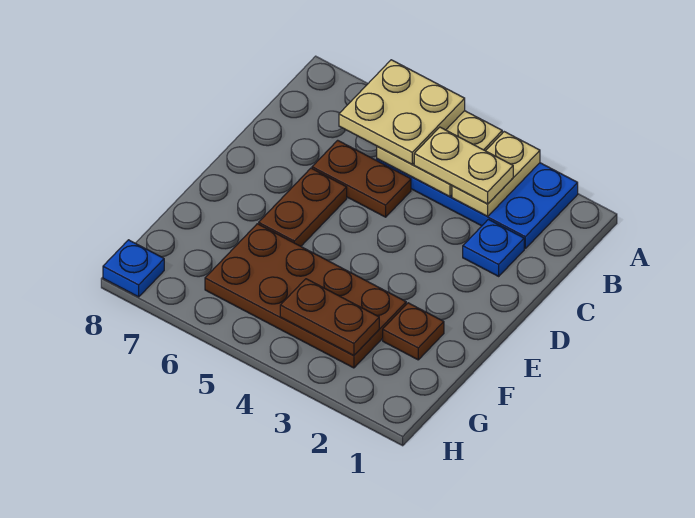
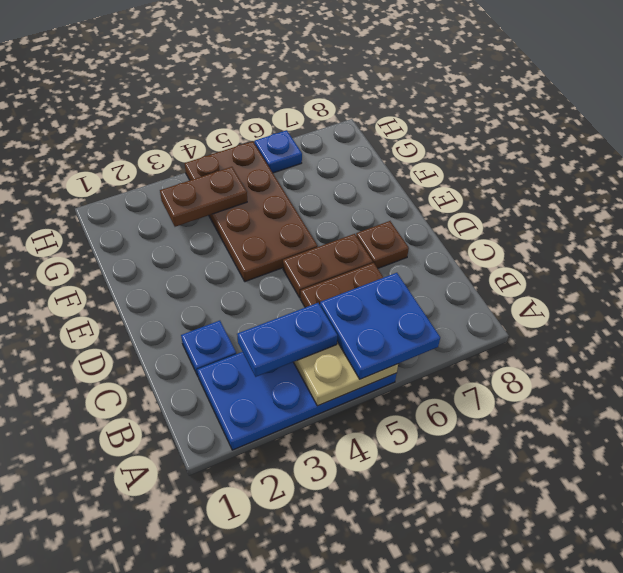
tan 1x2 plate [452,132,540,216] -> none
tan 2x2 plate [339,60,465,164] -> blue 2x2 plate [320,273,440,379]
tan 1x2 plate [414,127,513,204] -> blue 1x2 plate [237,303,338,377]
brown 1x2 plate [259,168,347,246] -> brown 1x2 plate turned to [283,234,373,298]
brown 1x1 plate [383,303,444,360] -> brown 1x1 plate moved to [356,221,409,268]
brown 2x4 plate [205,224,406,368] -> brown 2x4 plate turned to [185,141,317,282]
blue 1x1 plate [103,240,164,297] -> blue 1x1 plate moved to [255,130,302,173]

